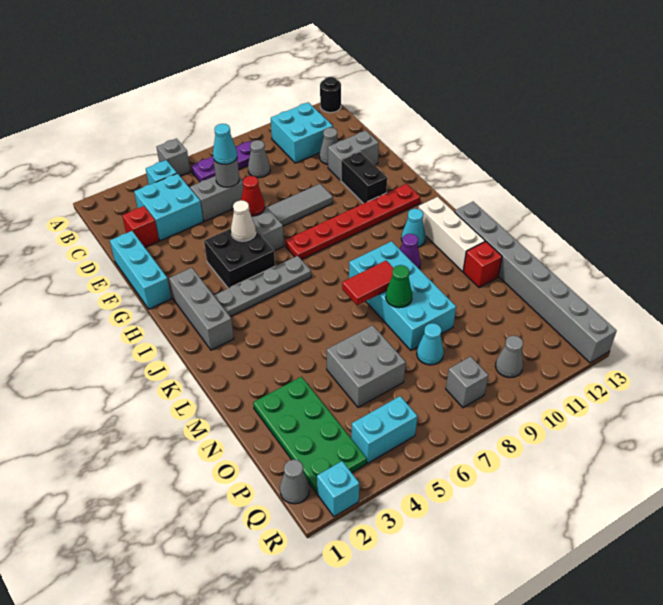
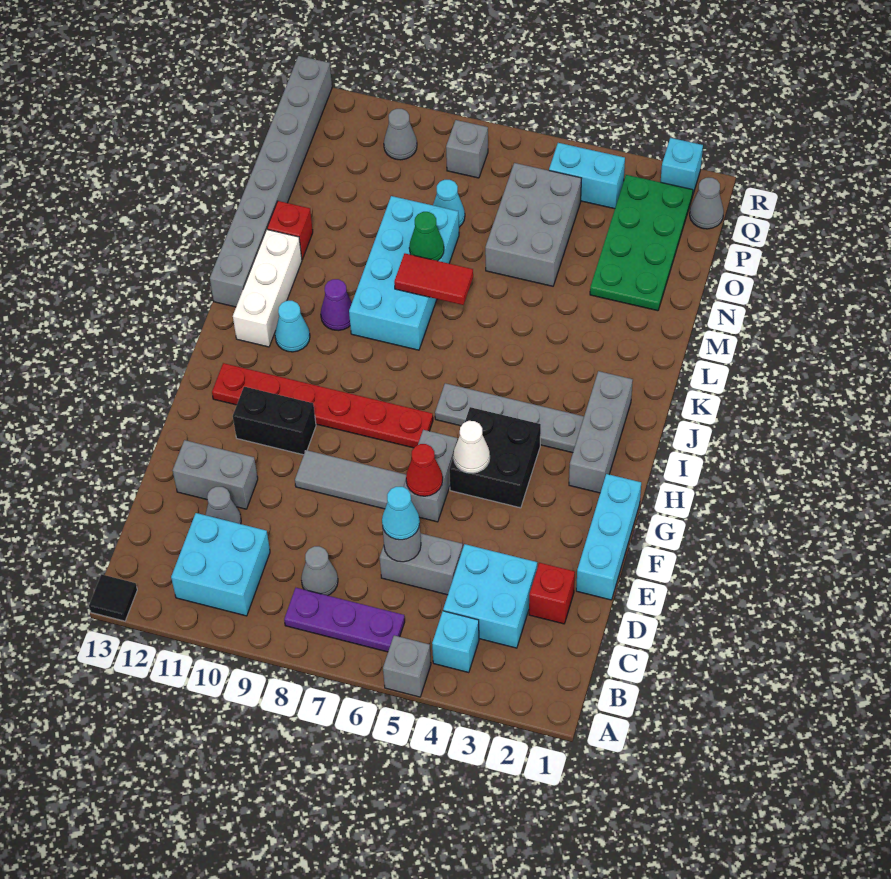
black 1x1 round brick [320,77,341,113] -> black 1x1 tile [89,574,137,621]
black 1x2 brick [341,152,387,204] -> black 1x2 brick turned to [233,387,316,455]
grey 2x2 brick [327,325,406,407] -> grey 2x3 brick [485,163,581,286]

